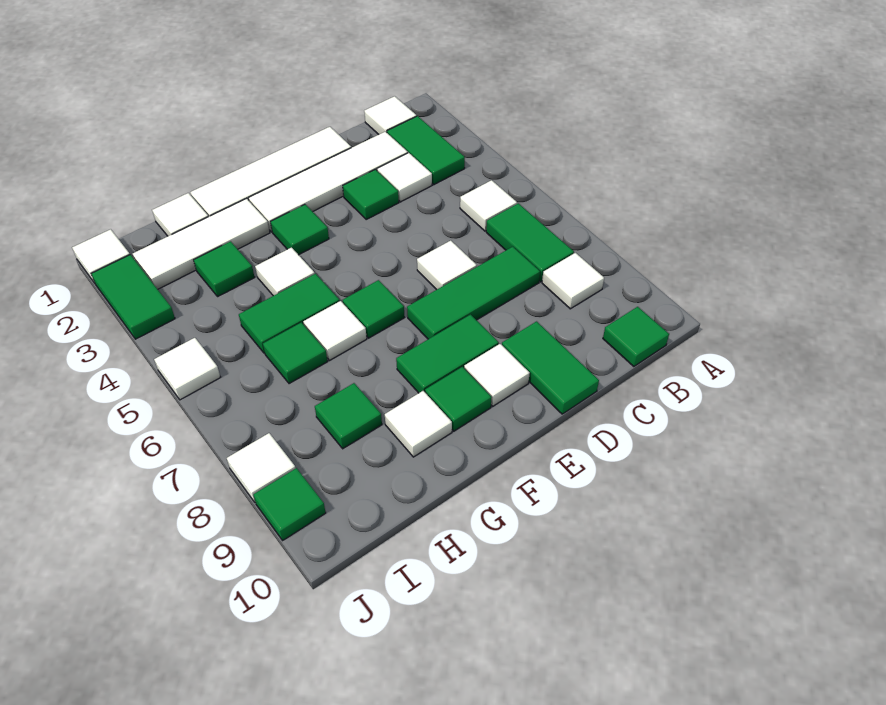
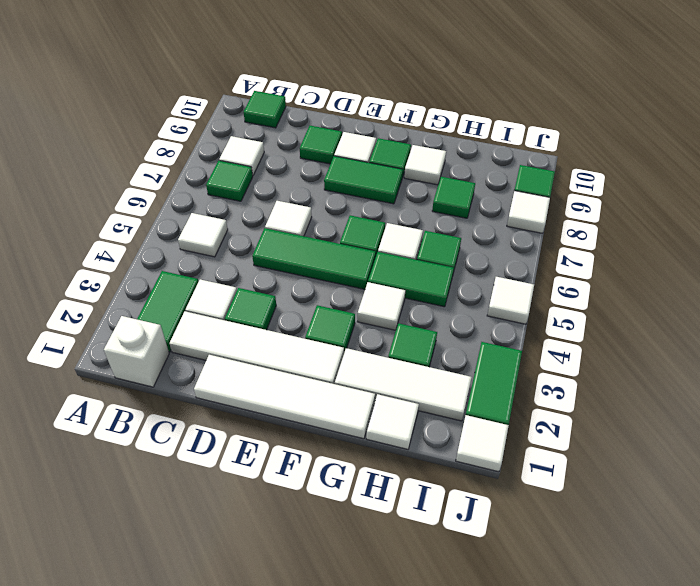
white 1x1 tile [364,96,416,135] -> white 1x1 brick [104,316,169,387]
green 1x2 tile [486,203,574,282] -> green 1x1 tile [206,161,253,201]
green 1x3 tile [407,247,540,339] -> green 1x3 tile moved to [252,228,376,289]
green 1x2 tile [502,321,599,414] -> green 1x1 tile [300,126,342,164]

